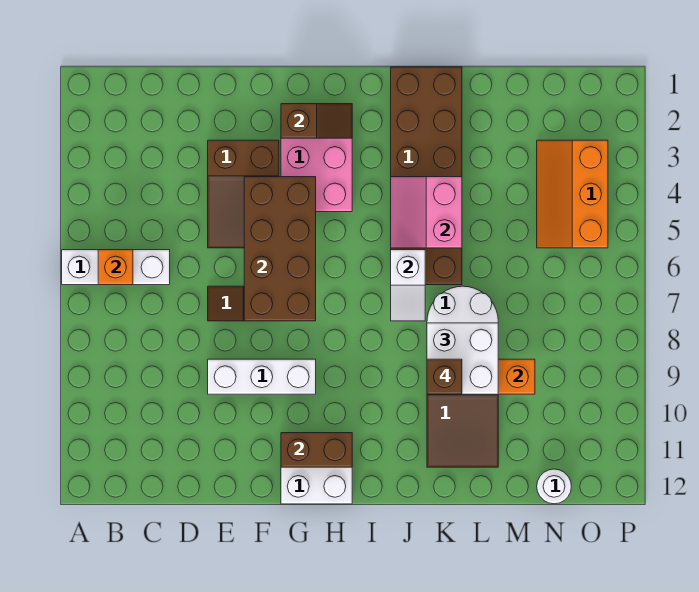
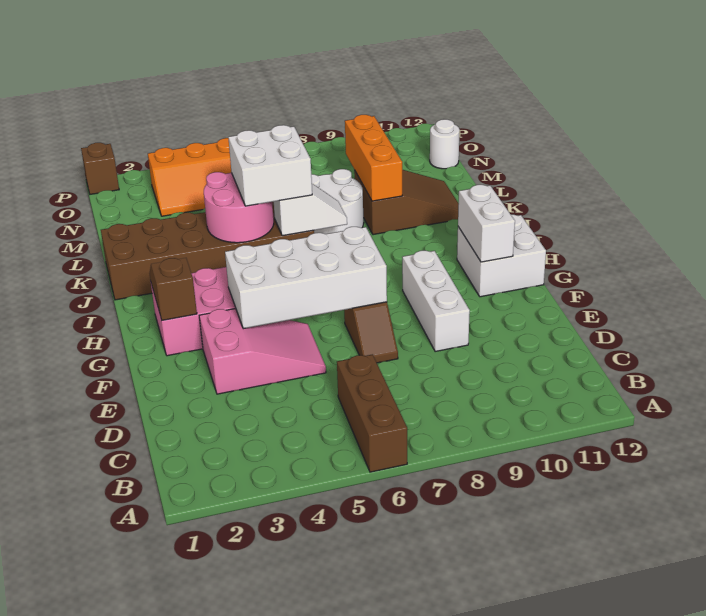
white 1x3 brick [62,250,170,285] -> brown 1x3 brick [337,354,407,472]
orange 1x1 brick [98,250,133,285] -> none
brown 2x3 slope [208,140,279,248] -> pink 2x3 slope [199,309,326,394]
brown 2x4 brick [244,177,316,321] -> white 2x4 brick [225,227,387,329]
brown 1x2 brick [281,433,352,467] -> white 1x2 brick [458,185,515,262]
pink 2x2 slope [391,177,462,248] -> pink 2x2 round brick [204,172,274,243]
white 2x2 brick [427,323,498,394] -> white 2x2 brick moved to [228,125,312,206]
brown 1x1 brick [427,359,462,394] -> brown 1x1 brick moved to [81,143,119,194]

